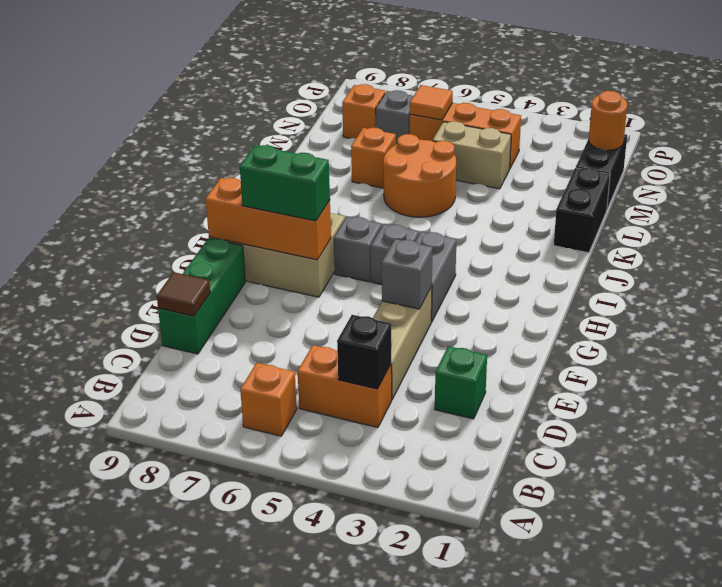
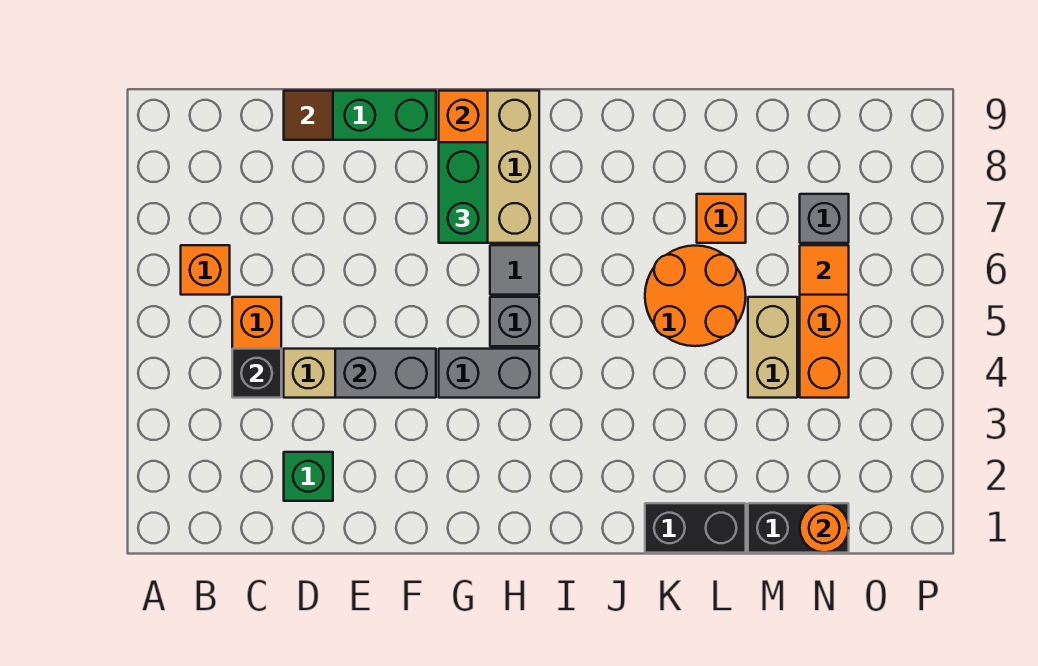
grey 1x1 brick [382,239,433,309] -> grey 1x2 brick [335,349,436,398]
grey 1x1 brick [334,217,382,282] -> grey 1x1 tile [490,245,539,295]
orange 1x1 brick [342,84,385,138] -> none

